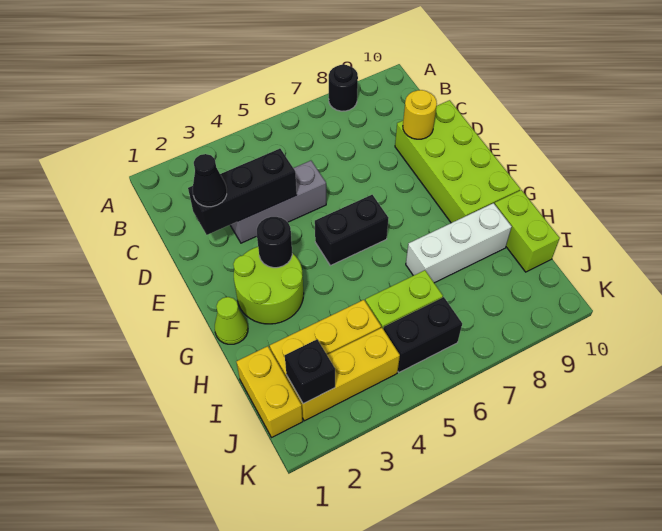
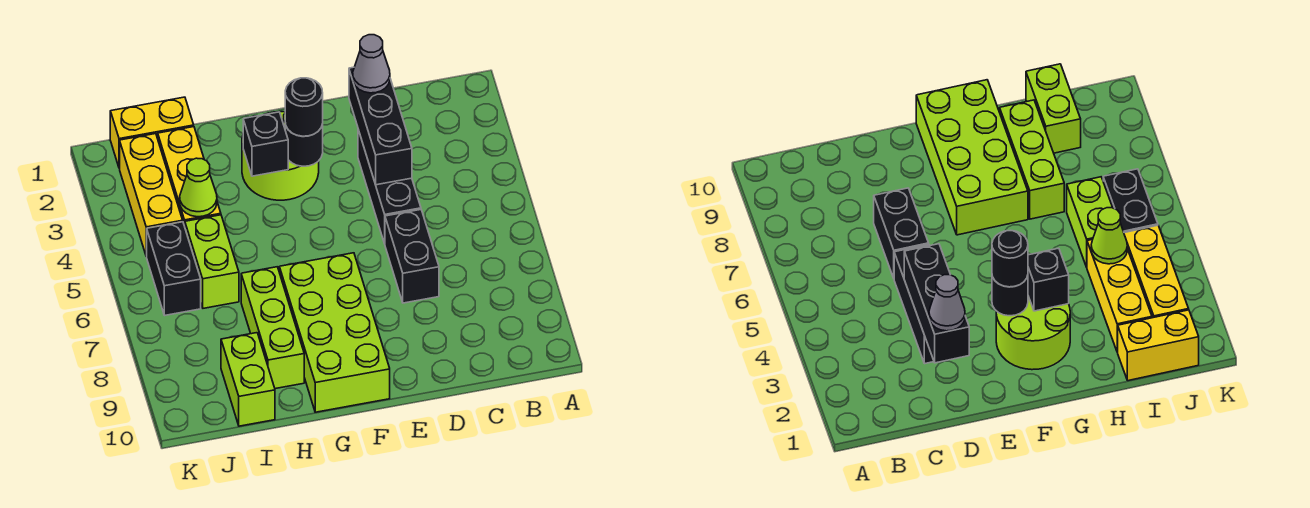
black 1x1 round brick [329,64,358,111] -> black 1x1 round brick moved to [285,78,323,136]
black 1x1 cone [193,154,227,207] -> grey 1x1 cone [353,35,390,93]
grey 1x3 brick [230,161,326,243] -> black 1x3 brick [358,130,421,244]
lime 2x4 brick [395,100,520,223] -> lime 2x4 brick turned to [279,253,390,412]
yellow 1x1 round brick [403,90,437,139] -> none
black 1x2 brick [315,195,388,266] -> black 1x2 brick moved to [385,210,439,303]
lime 1x1 cone [215,297,248,344] -> lime 1x1 cone moved to [180,158,217,217]
white 1x3 brick [406,203,512,283] -> lime 1x3 brick [241,267,304,389]
lime 1x2 brick [495,190,560,272] -> lime 1x2 brick turned to [221,333,275,426]
black 1x1 brick [285,340,335,404] -> black 1x1 brick moved to [243,112,288,176]

